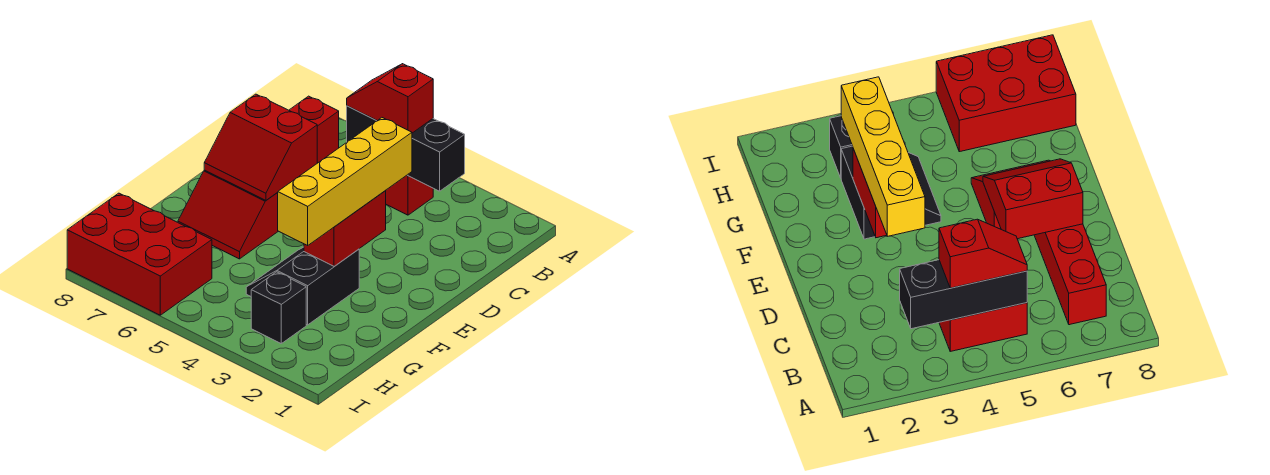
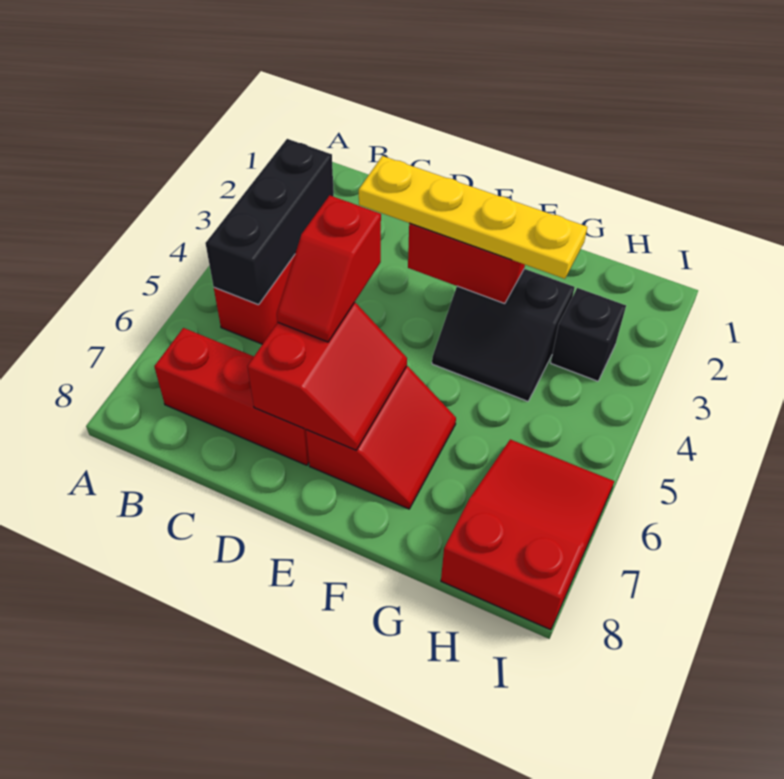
red 1x2 slope [347,64,433,133] -> red 1x2 slope moved to [277,195,381,342]
yellow 1x4 brick [277,118,412,245] -> yellow 1x4 plate [359,156,587,279]
red 2x3 brick [67,193,212,315] -> red 2x3 slope [441,439,614,630]

